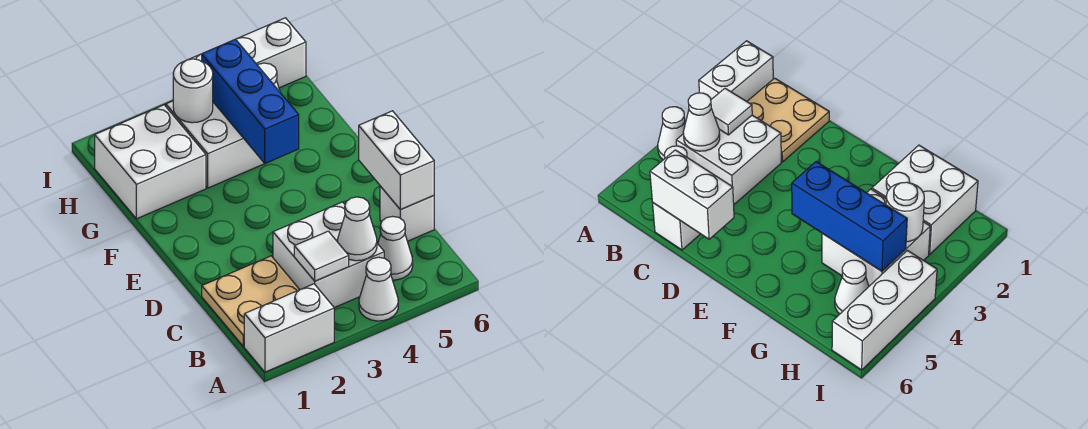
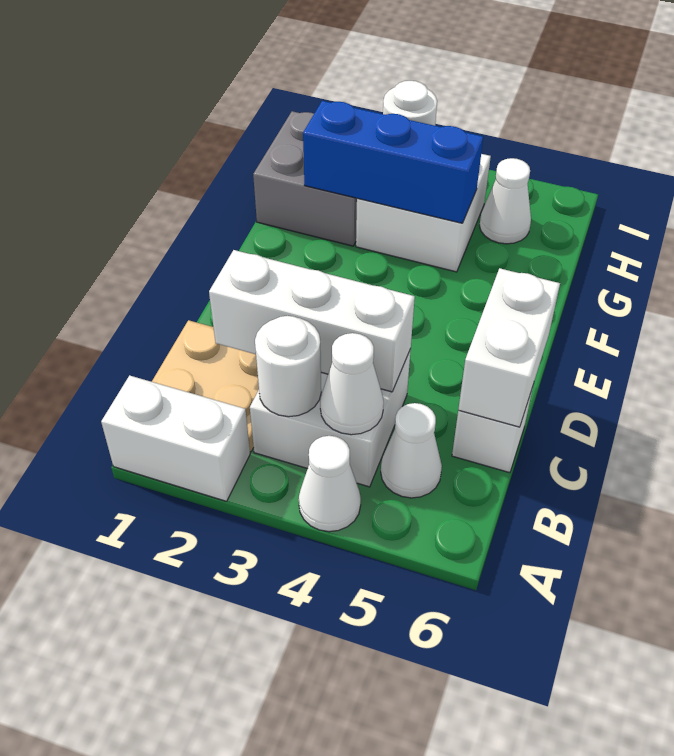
white 1x1 tile [294,231,349,281] -> white 1x1 round brick [255,316,321,417]
blue 1x3 brick [202,39,299,163] -> blue 1x3 brick turned to [303,101,483,223]
white 2x2 brick [95,105,206,219] -> grey 2x2 brick [253,111,357,246]
white 1x3 brick [189,18,306,88] -> white 1x3 brick moved to [209,250,415,392]

